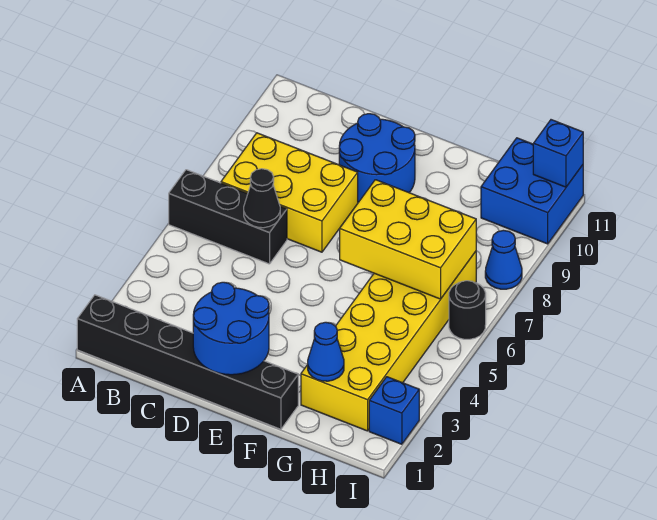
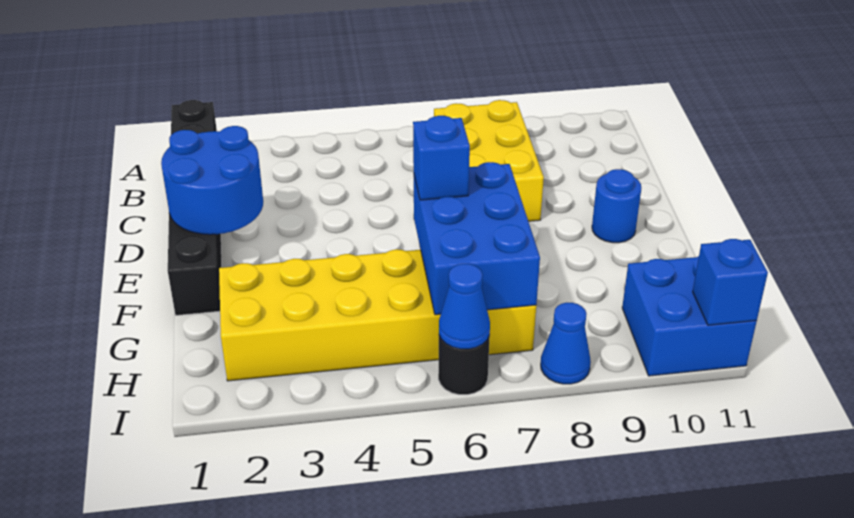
black 1x3 brick [169,170,287,264] -> none
black 1x1 cone [244,169,280,228] -> none
blue 2x2 round brick [339,114,415,202] -> blue 1x1 round brick [592,169,641,243]
yellow 2x3 brick [340,180,476,299] -> blue 2x3 brick [414,162,540,315]
blue 1x1 cone [308,322,344,381] -> blue 1x1 cone moved to [439,264,490,349]
blue 1x1 brick [369,377,419,444] -> blue 1x1 brick moved to [413,116,470,200]

